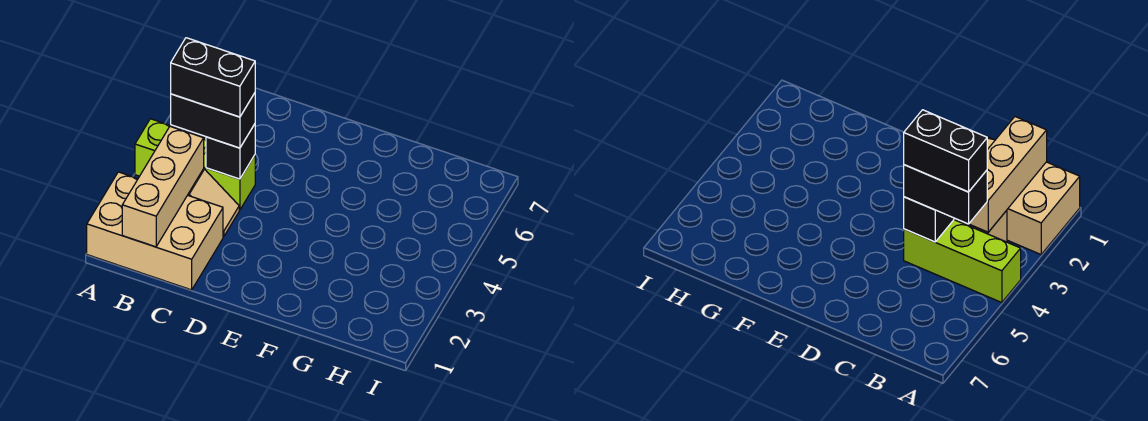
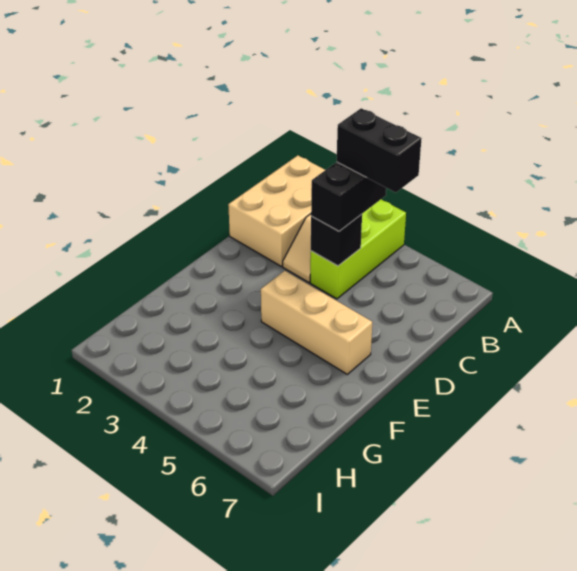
tan 1x3 brick [122,126,204,247] -> tan 1x3 brick moved to [261,271,372,374]
black 1x2 brick [171,38,255,117] -> black 1x2 brick turned to [337,108,422,193]

